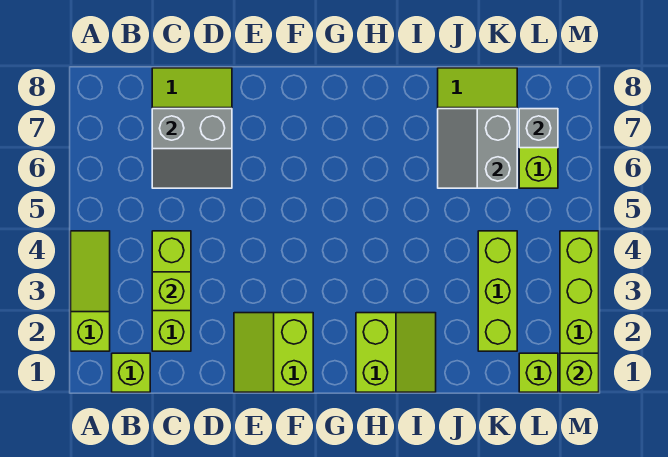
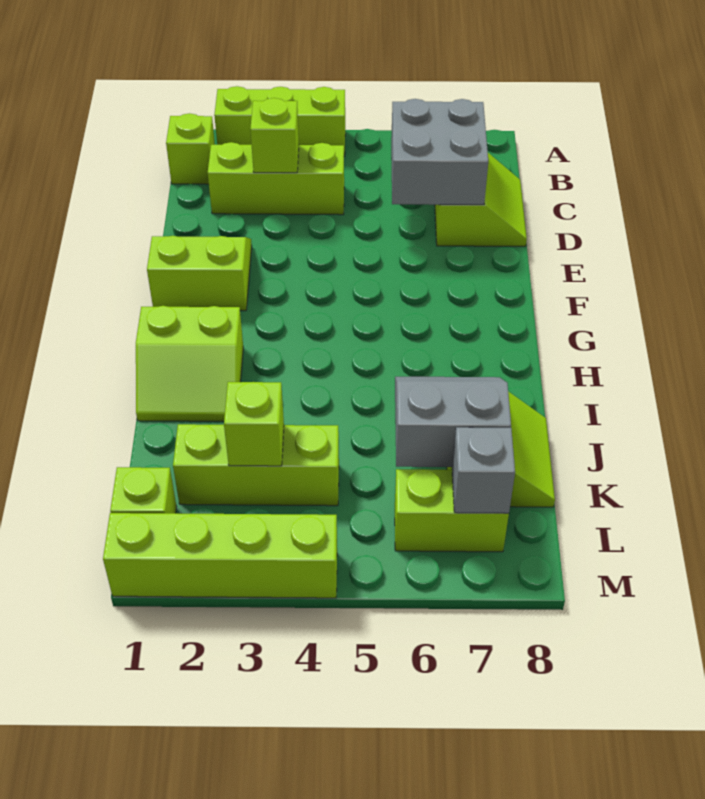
lime 1x3 slope [71,231,110,351] -> lime 1x3 brick [214,86,345,156]
grey 2x2 slope [152,109,232,188] -> grey 2x2 brick [391,99,488,205]
lime 1x1 brick [560,353,599,392] -> lime 1x1 brick moved to [224,382,284,466]

